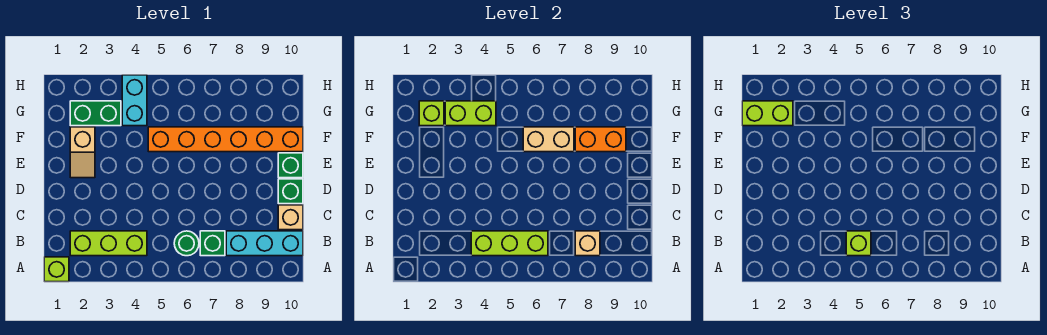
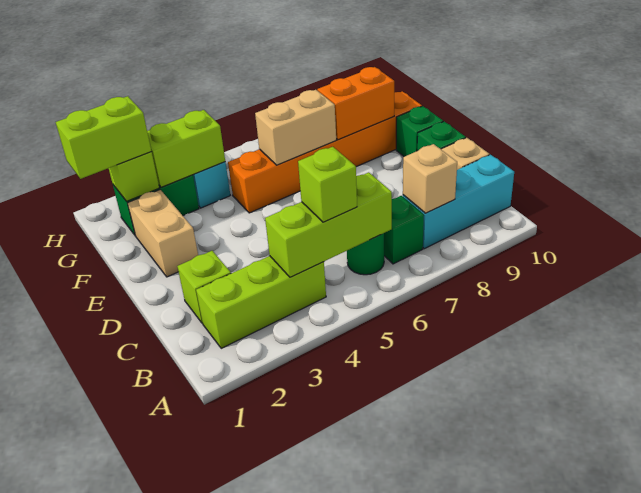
lime 1x1 brick [44,257,69,282] -> lime 1x1 brick moved to [177,251,231,323]
tan 1x2 slope [70,127,95,178] -> tan 1x2 brick [128,190,198,277]

